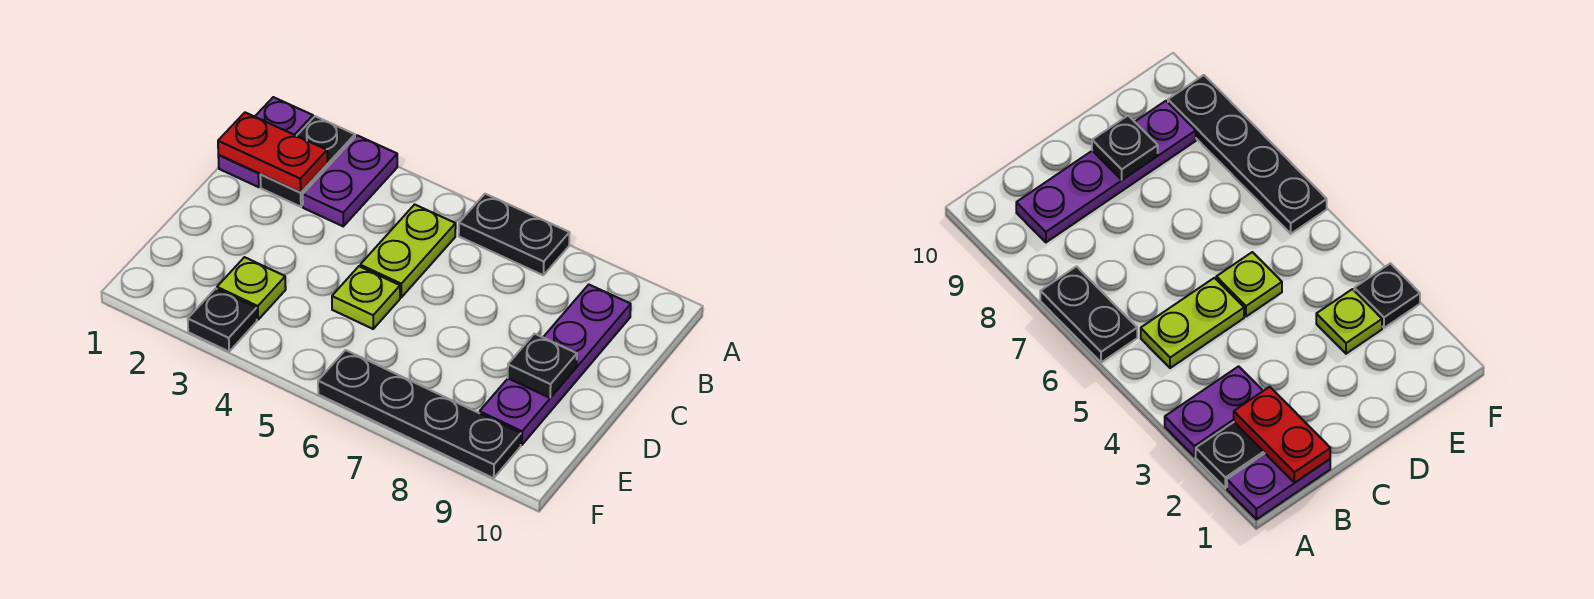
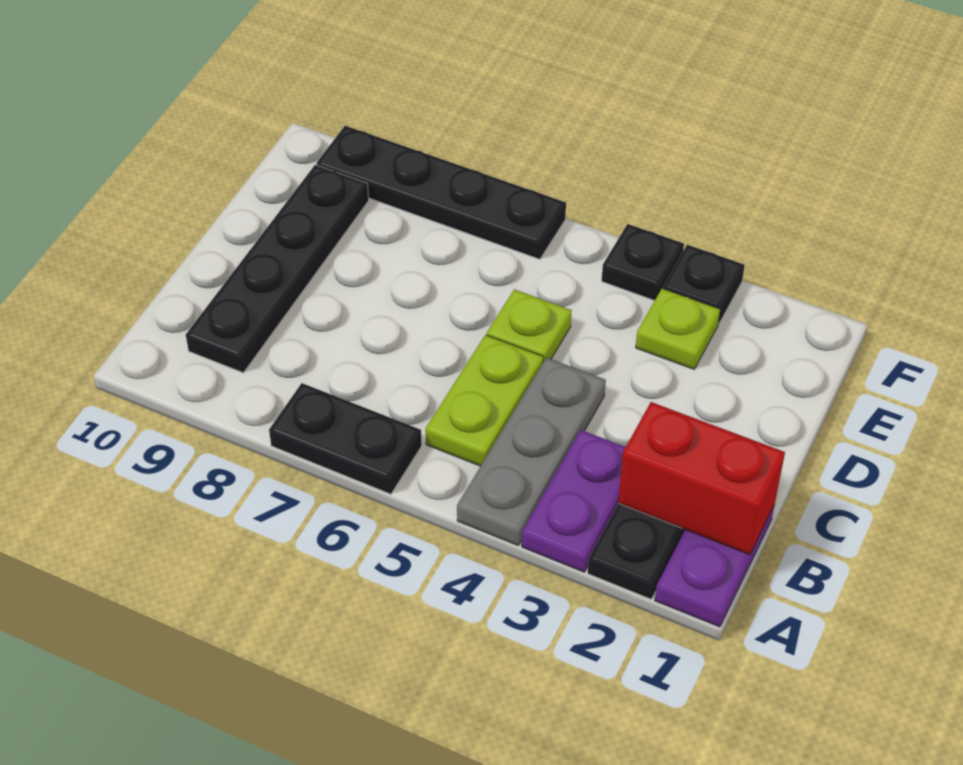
none -> grey 1x3 plate [457,358,606,546]
red 1x2 plate [218,113,327,192] -> red 1x2 brick [618,402,785,555]
purple 1x4 plate [480,285,631,445] -> black 1x4 plate [186,165,369,373]
black 1x1 plate [508,334,577,398] -> black 1x1 plate moved to [602,224,684,300]

